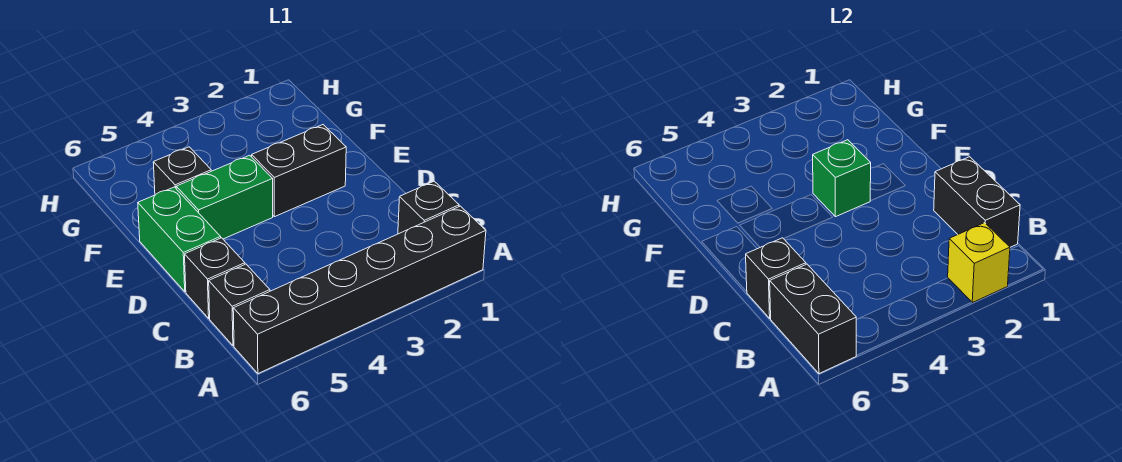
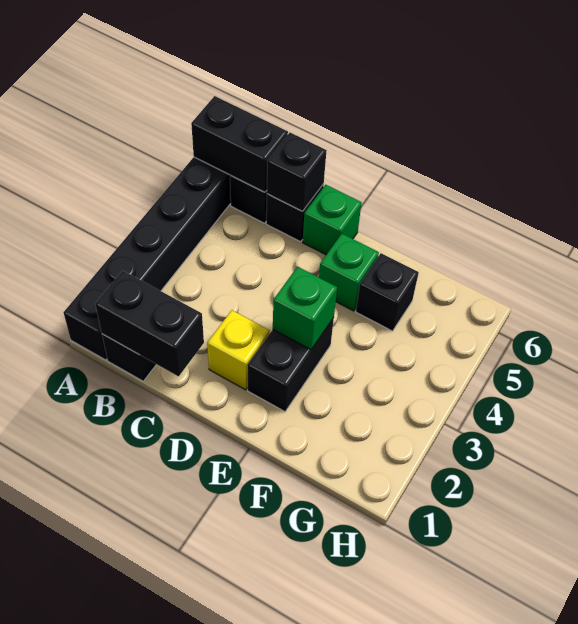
yellow 1x1 brick [948,223,1010,303] -> yellow 1x1 brick moved to [207,310,270,390]
green 1x2 brick [138,187,221,292] -> green 1x1 brick [303,185,362,255]
green 1x2 brick [176,155,273,239] -> green 1x1 brick [319,234,379,311]

